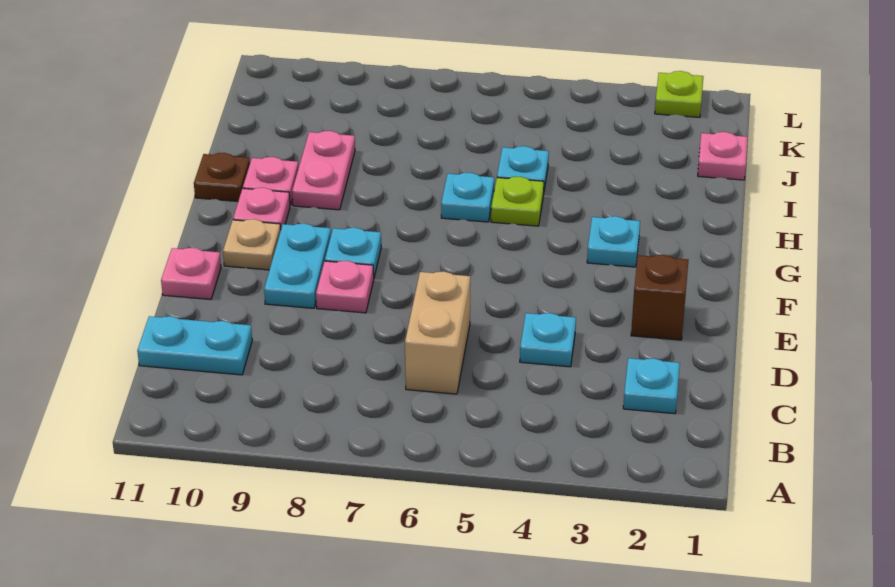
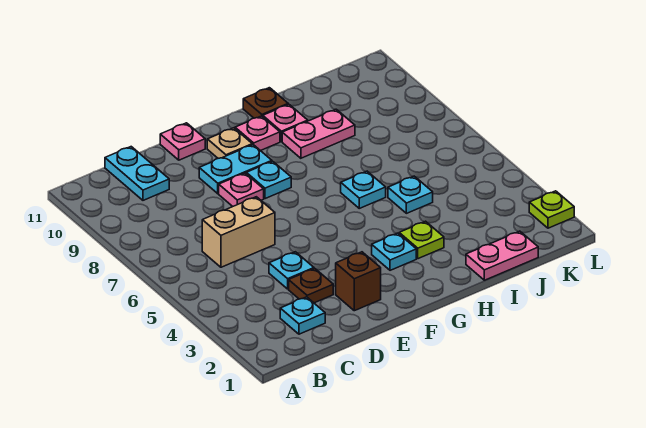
none -> brown 1x1 plate [289,269,333,303]
lime 1x1 plate [491,177,544,226] -> lime 1x1 plate moved to [399,221,444,259]
pink 1x1 plate [698,132,748,180] -> pink 1x2 plate [466,231,538,280]

